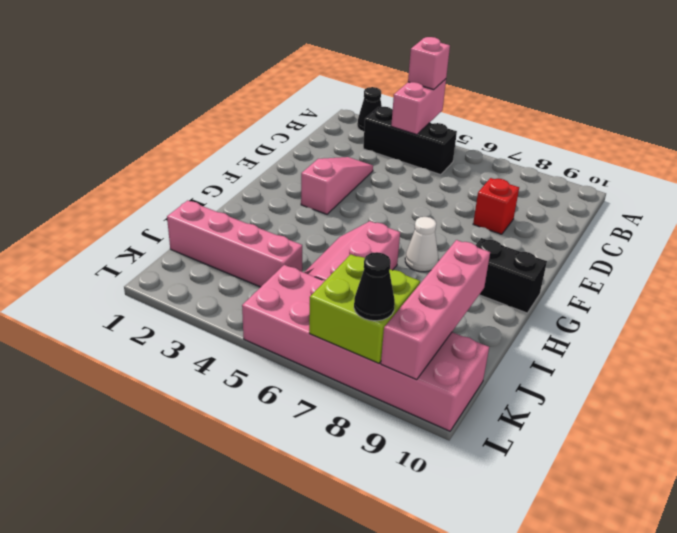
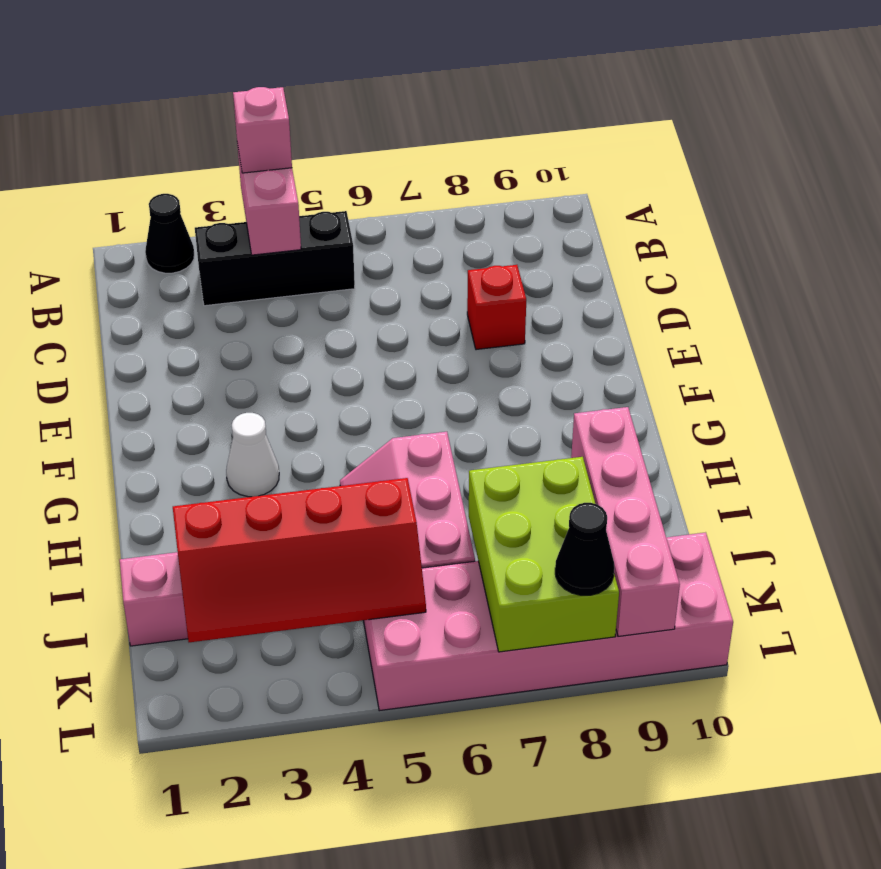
pink 1x3 slope [301,157,373,214] -> none
white 1x1 cone [405,217,438,272] -> white 1x1 cone moved to [226,413,279,497]
black 1x2 brick [476,238,547,313] -> none
none -> red 2x4 slope [173,478,426,642]
lime 2x2 brick [309,254,420,363] -> lime 2x3 brick [469,457,619,652]

